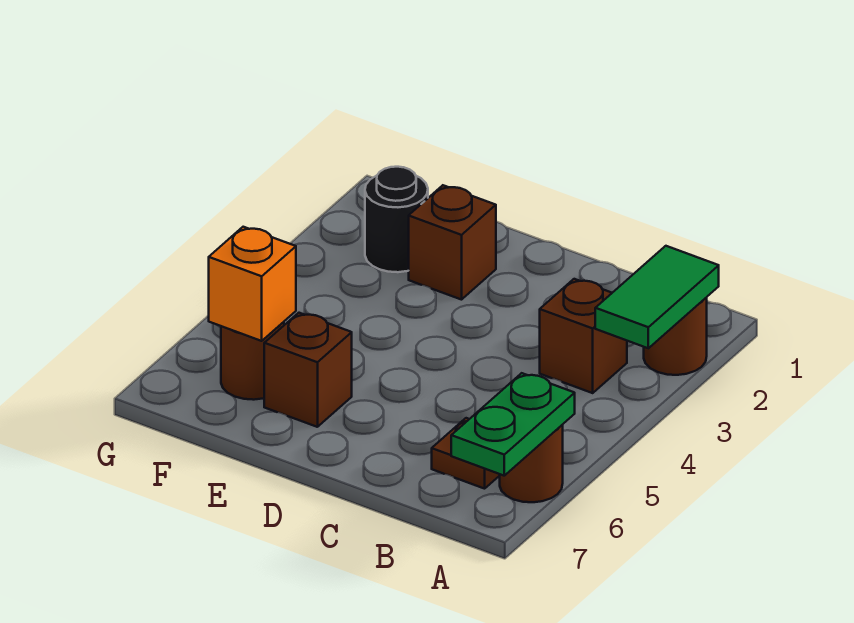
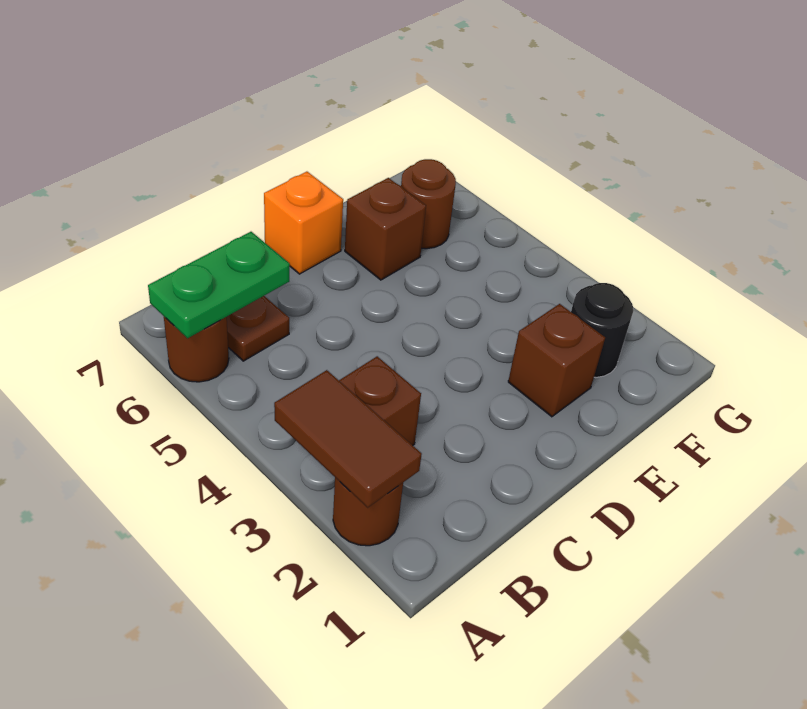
green 1x2 tile [595,246,719,348] -> brown 1x2 tile [274,370,422,508]
green 1x2 plate [451,373,575,476] -> green 1x2 plate turned to [148,232,290,338]
orange 1x1 brick [209,227,296,341] -> orange 1x1 brick moved to [264,172,343,274]

